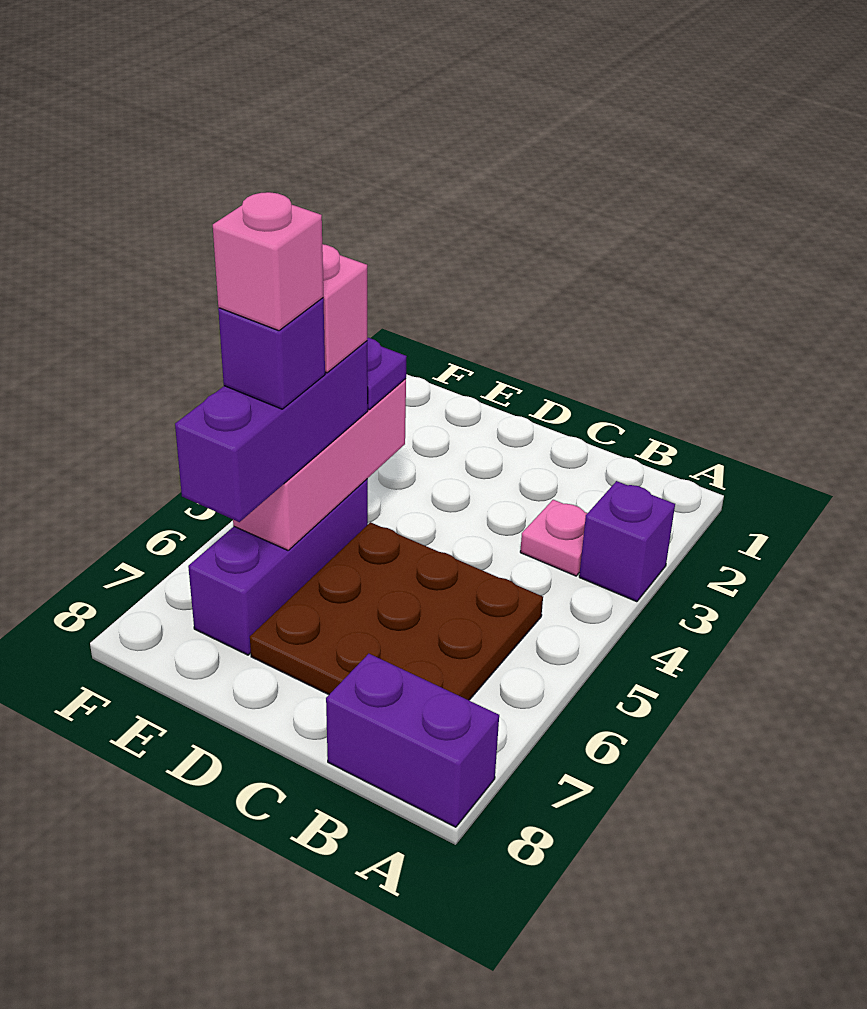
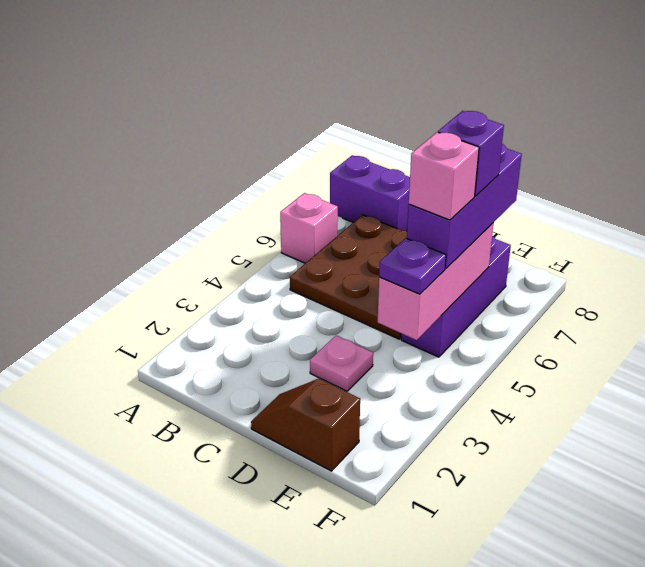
purple 1x1 brick [579,481,675,602] -> none
pink 1x1 plate [520,500,587,576] -> pink 1x1 plate moved to [310,335,373,391]
none -> brown 1x2 slope [251,379,360,471]
pink 1x1 brick [213,192,323,331] -> pink 1x1 brick moved to [280,193,338,263]

